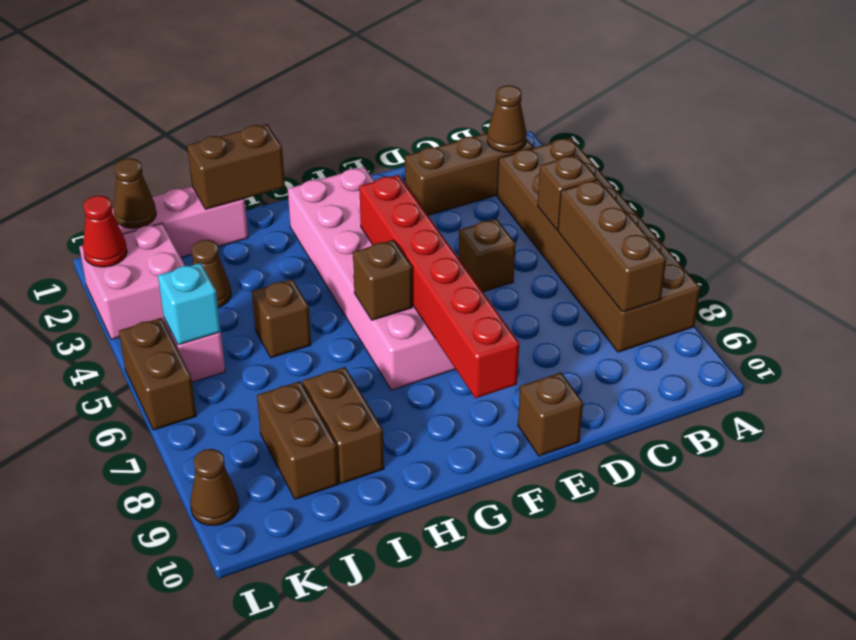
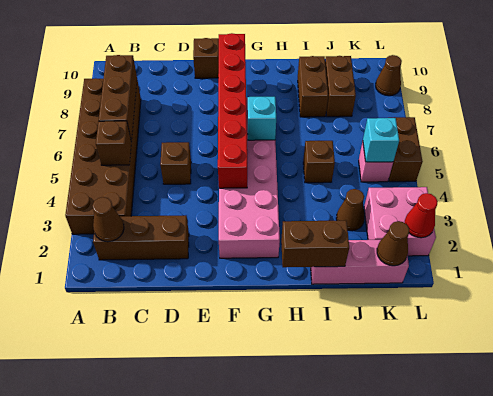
brown 1x1 brick [353,240,412,320] -> cyan 1x1 brick [248,97,276,140]

